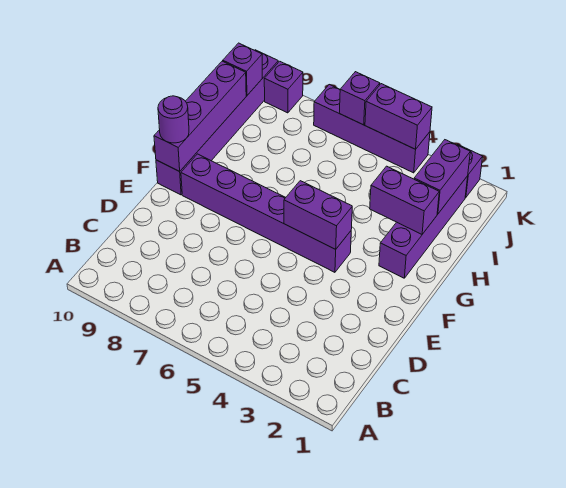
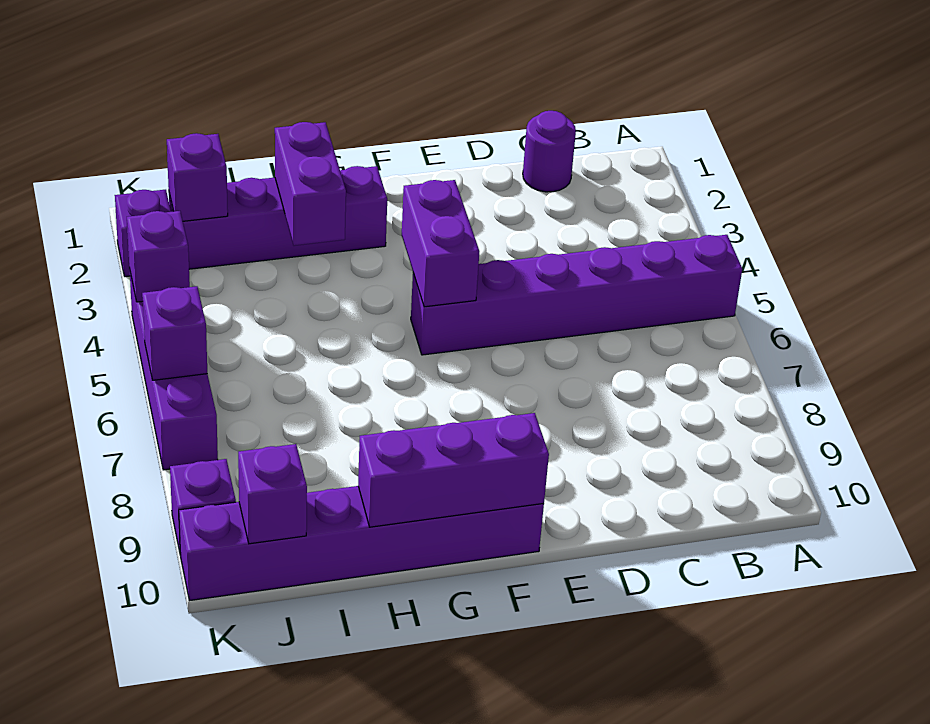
purple 1x6 brick [181,154,351,272] -> purple 1x6 brick turned to [411,235,742,355]
purple 1x4 brick [154,61,246,171] -> purple 1x3 brick [358,413,549,527]
purple 1x1 round brick [158,96,189,143] -> purple 1x1 round brick moved to [523,111,576,192]
purple 1x2 brick [414,140,470,214] -> purple 1x1 brick [167,133,228,221]
purple 1x2 brick [365,84,432,149] -> purple 1x1 brick [127,211,190,302]

